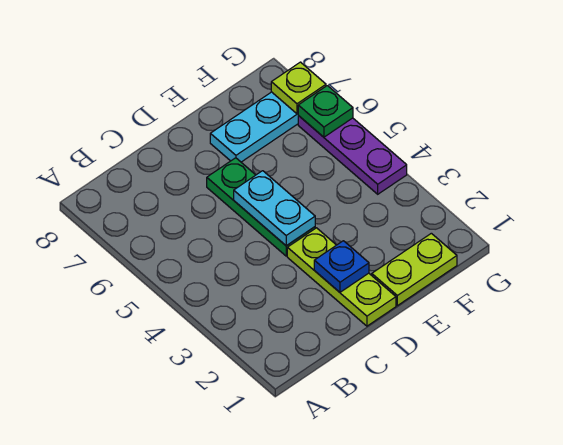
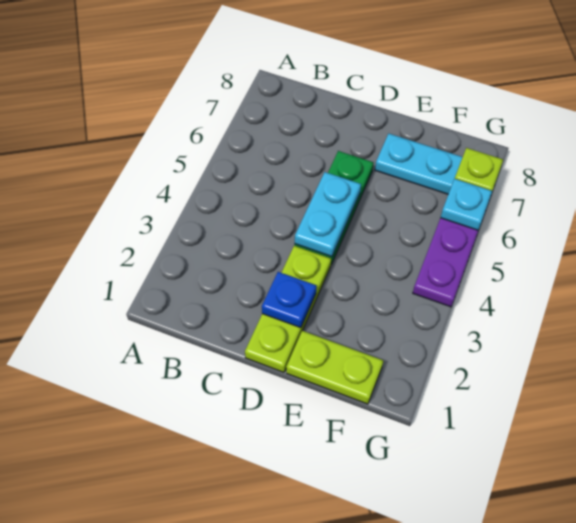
green 1x1 plate [298,86,353,137] -> cyan 1x1 plate [441,179,492,230]

